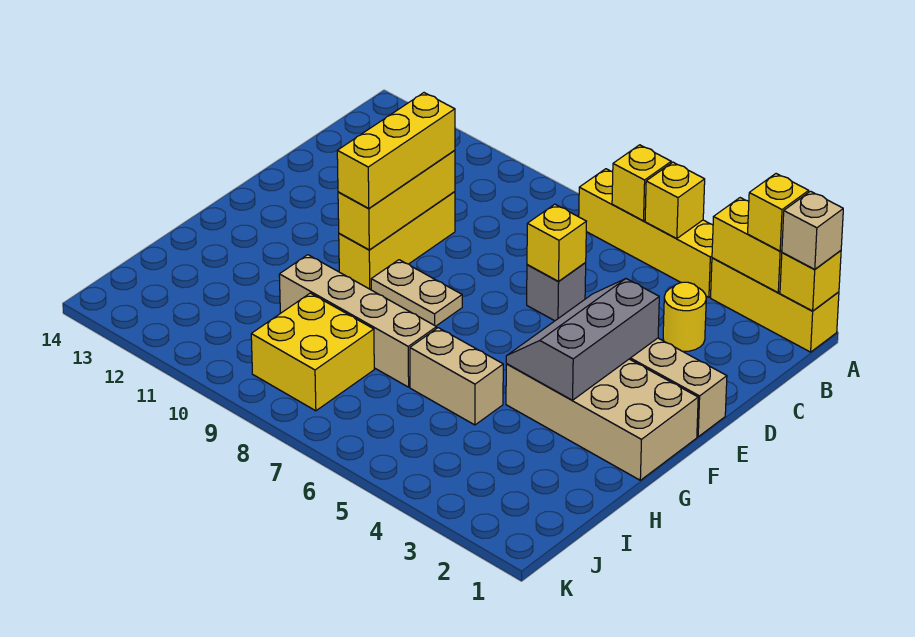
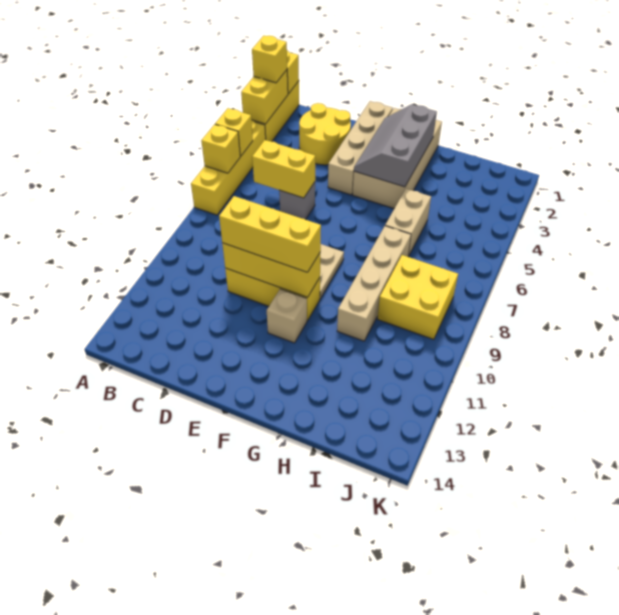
tan 1x1 brick [782,191,843,269] -> tan 1x1 brick moved to [267,289,307,343]
yellow 1x1 round brick [663,282,706,351] -> yellow 2x2 round brick [299,103,351,165]
yellow 1x1 brick [527,204,586,282] -> yellow 1x2 brick [252,140,315,198]
grey 2x3 slope [506,279,659,400] -> grey 2x3 slope turned to [354,104,437,187]

